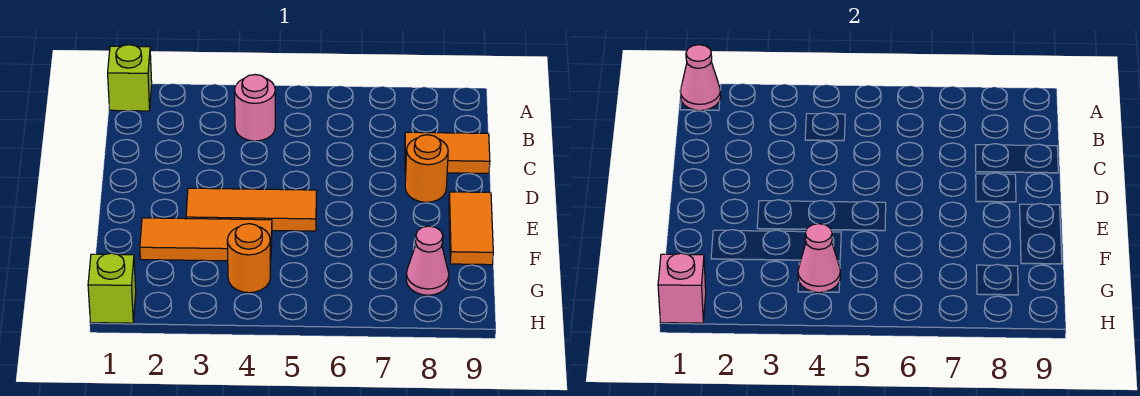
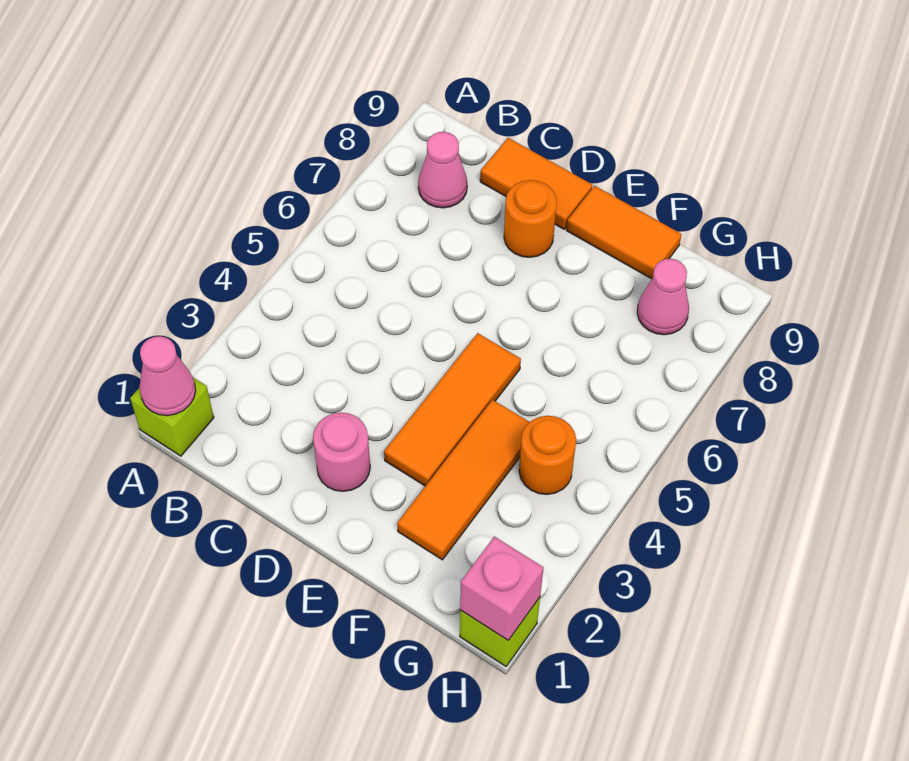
pink 1x1 round brick [235,74,275,141] -> pink 1x1 round brick moved to [313,412,370,491]
orange 1x2 tile [405,132,490,173] -> orange 1x2 tile turned to [480,138,592,229]
pink 1x1 cone [798,224,840,293] -> pink 1x1 cone moved to [418,132,467,208]

